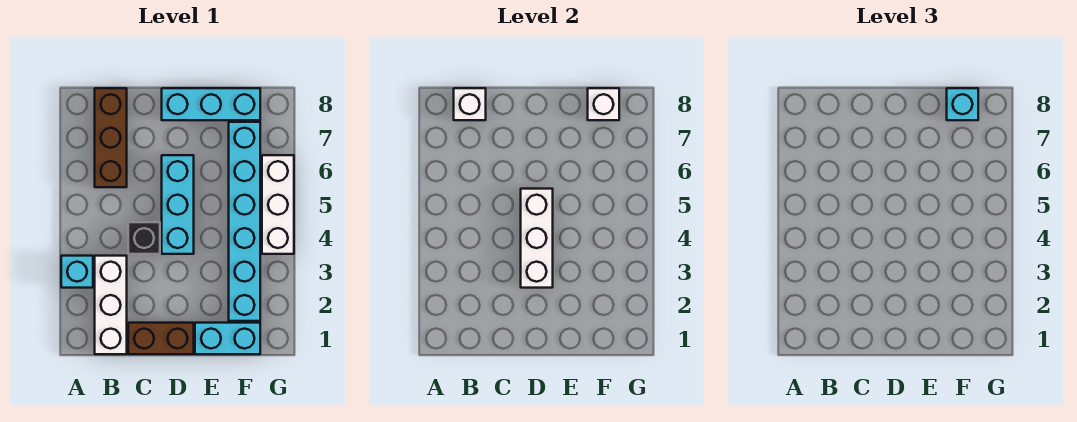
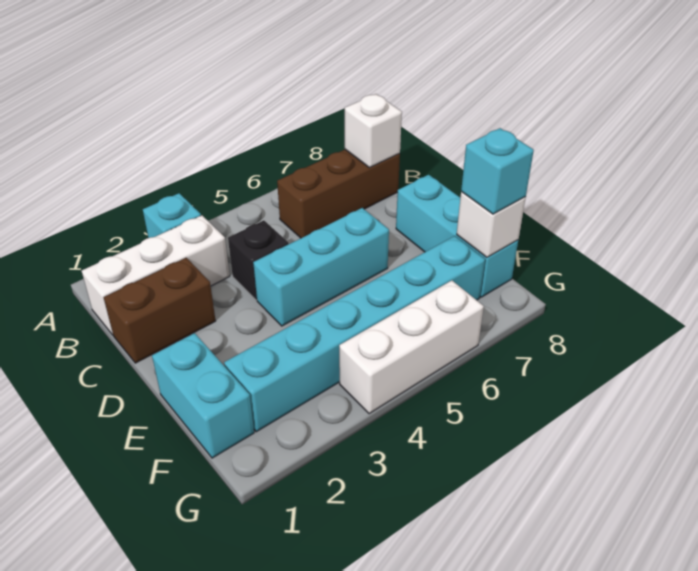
brown 1x2 brick [128,323,194,354] -> brown 1x2 brick turned to [104,258,216,363]
white 1x3 brick [521,189,553,288] -> none

